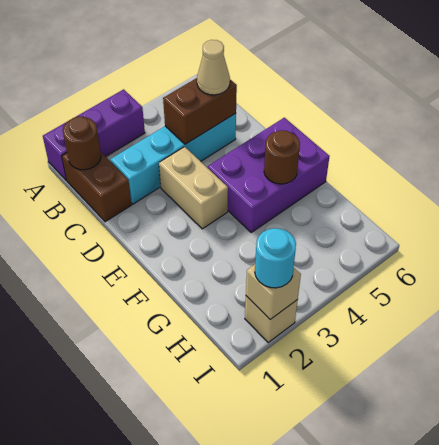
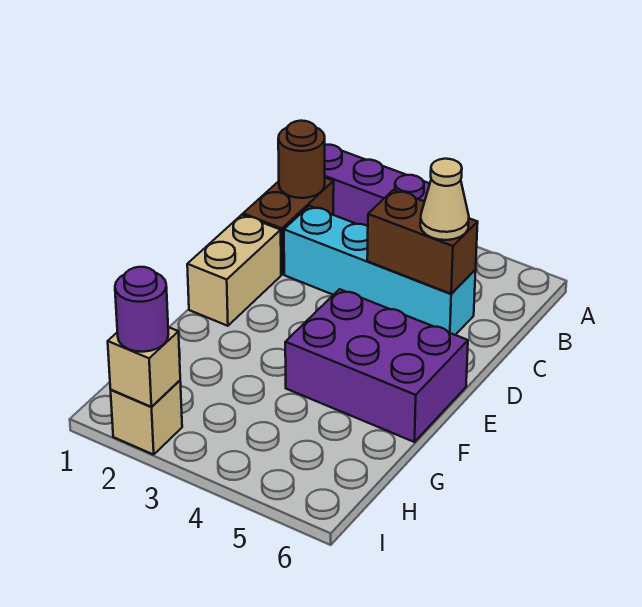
tan 1x2 brick [159,147,228,229] -> tan 1x2 brick moved to [187,215,281,326]
brown 1x1 round brick [264,130,300,184] -> none
cyan 1x1 round brick [255,228,296,288] -> purple 1x1 round brick [115,267,168,352]

